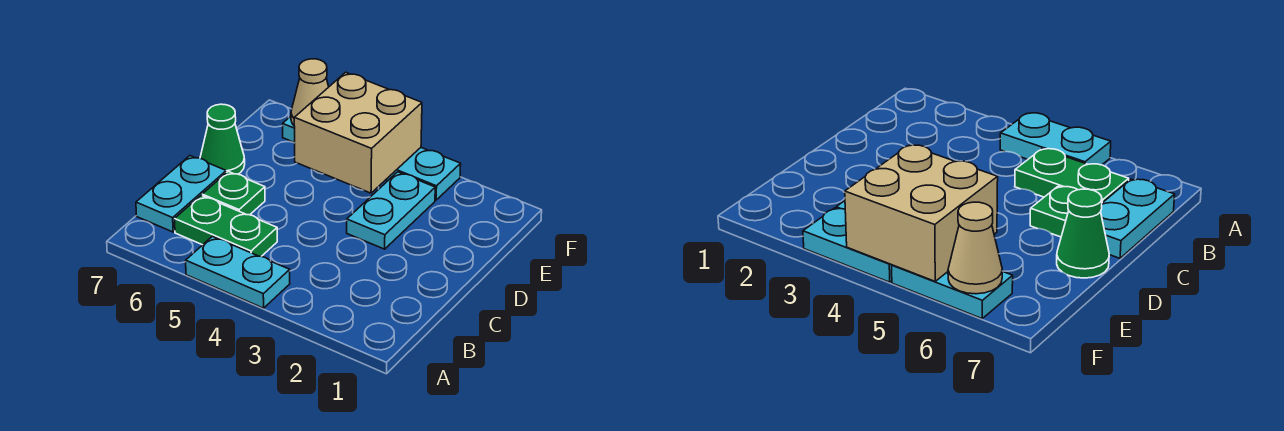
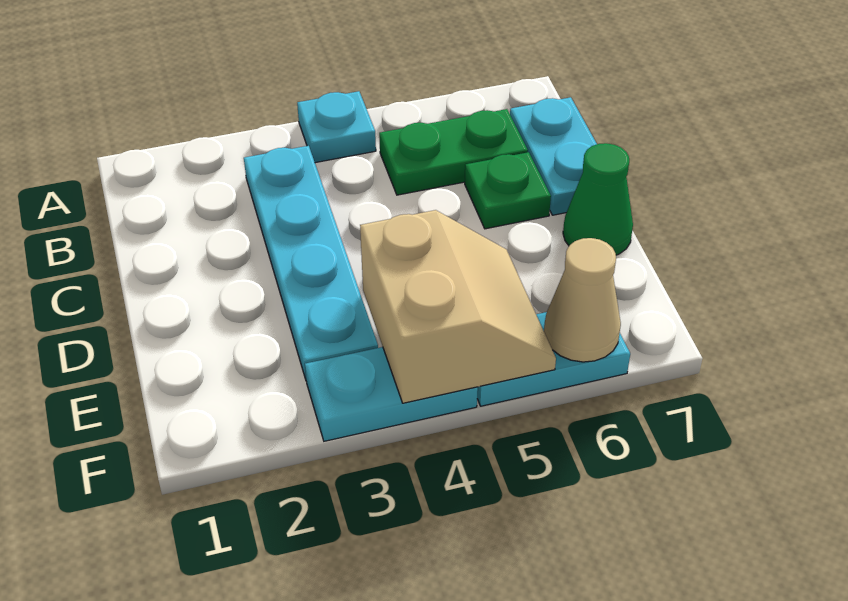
cyan 1x2 plate [186,236,290,308] -> cyan 1x1 plate [297,91,376,163]
cyan 1x2 plate [347,172,435,249] -> cyan 1x4 plate [244,146,378,379]
tan 2x2 brick [294,72,422,193] -> tan 2x2 slope [360,210,556,403]

